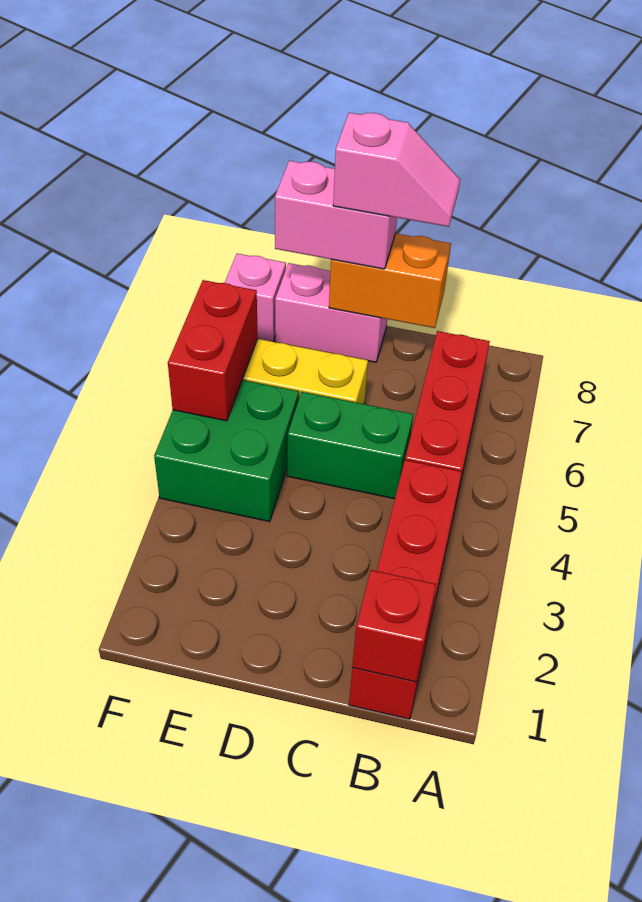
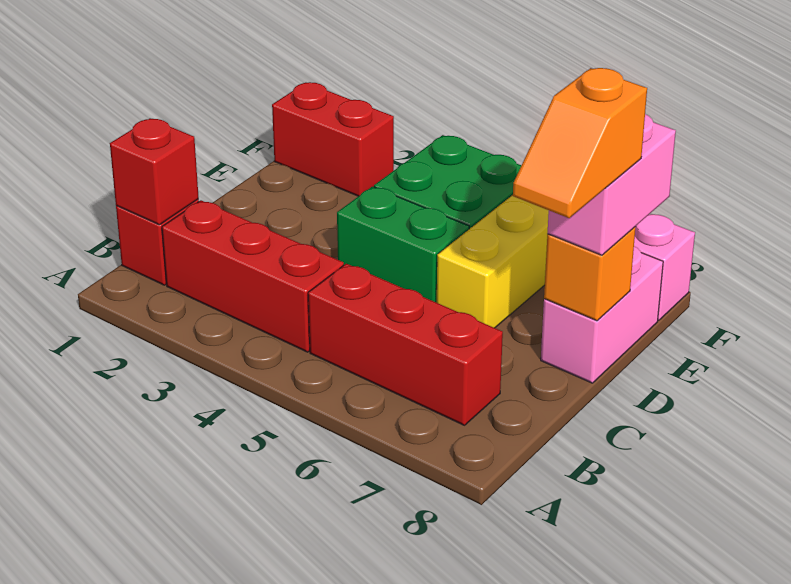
green 1x2 brick [287,392,413,499] -> green 1x2 brick turned to [337,186,469,303]
orange 1x2 brick [329,233,451,328] -> orange 1x1 brick [544,227,635,321]
pink 1x2 slope [333,113,460,227] -> orange 1x2 slope [513,68,647,218]
red 1x2 brick [168,280,258,421] -> red 1x2 brick moved to [272,82,394,196]

